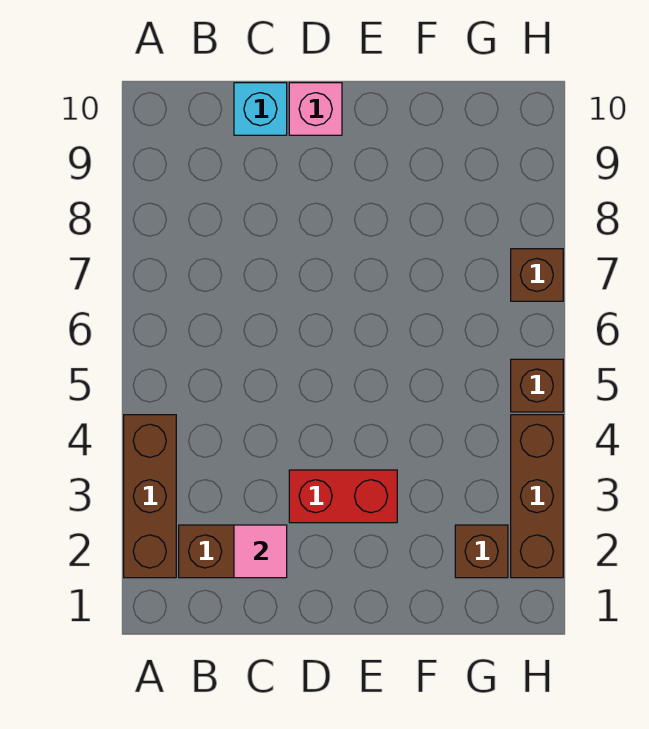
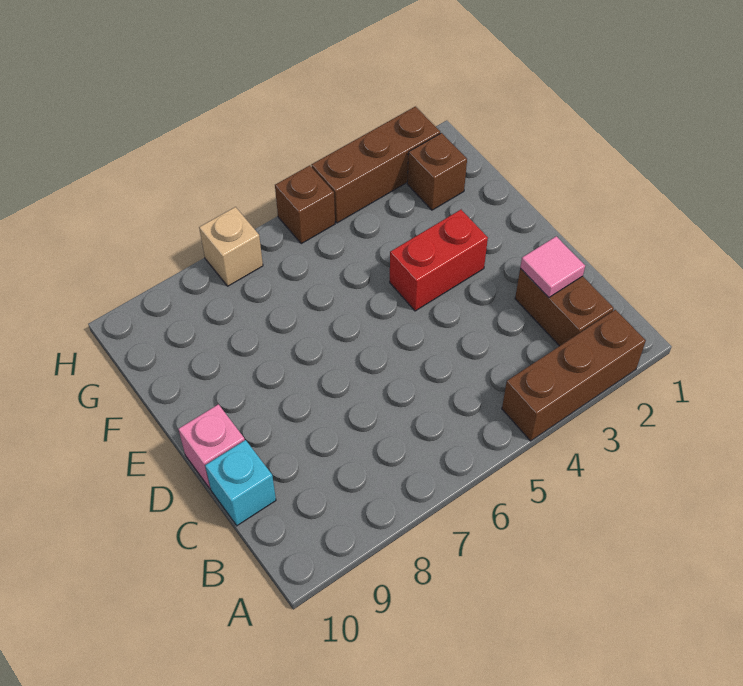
red 1x2 brick [289,470,397,523] -> red 1x2 brick turned to [390,210,488,311]
brown 1x1 brick [511,249,563,301] -> tan 1x1 brick [199,207,263,286]

